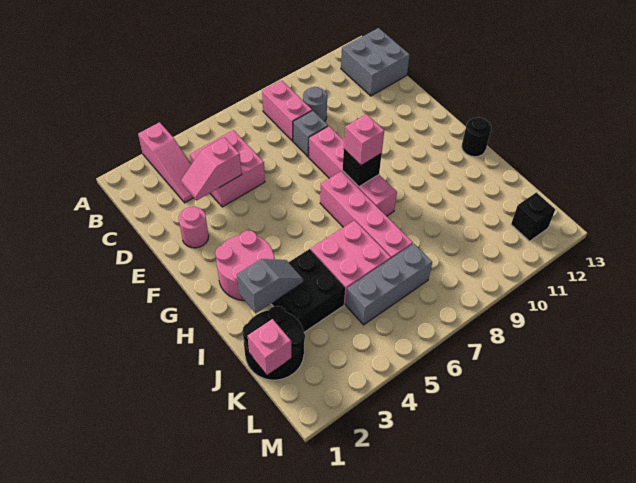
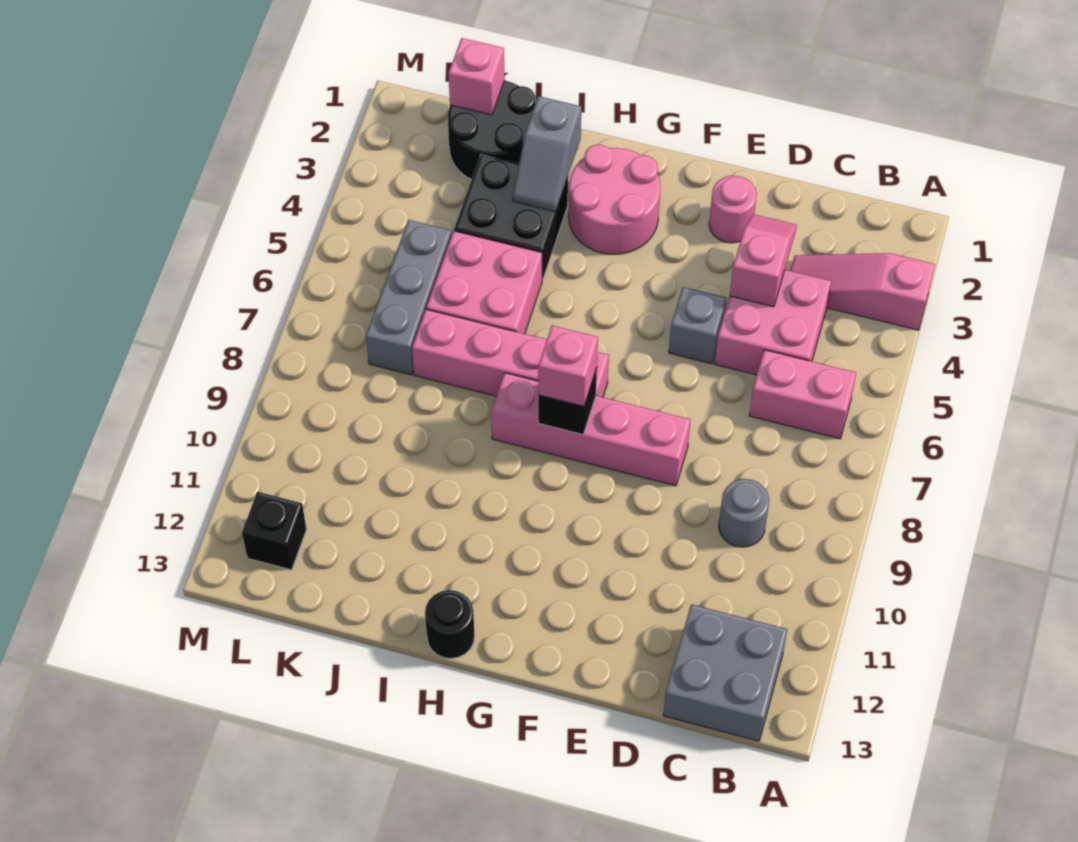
pink 1x2 brick [262,80,312,141] -> pink 1x2 brick moved to [749,350,856,439]
grey 1x1 brick [293,110,328,157] -> grey 1x1 brick moved to [669,287,727,364]

